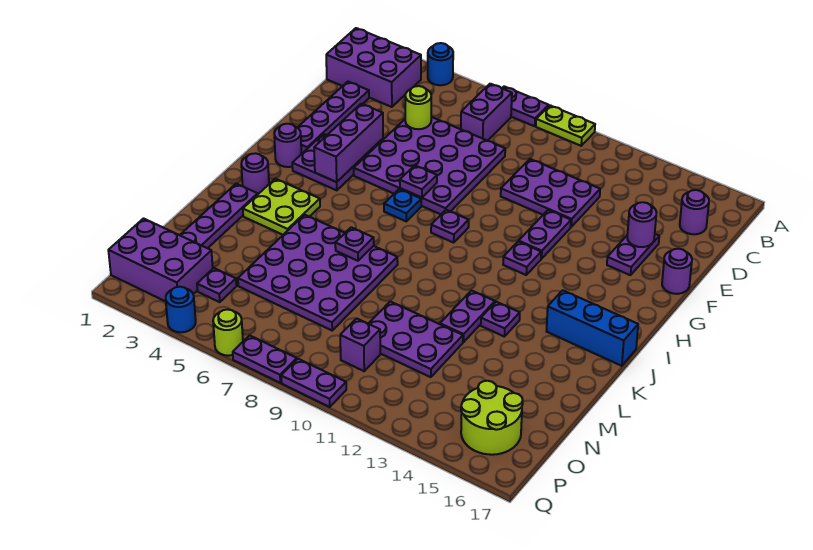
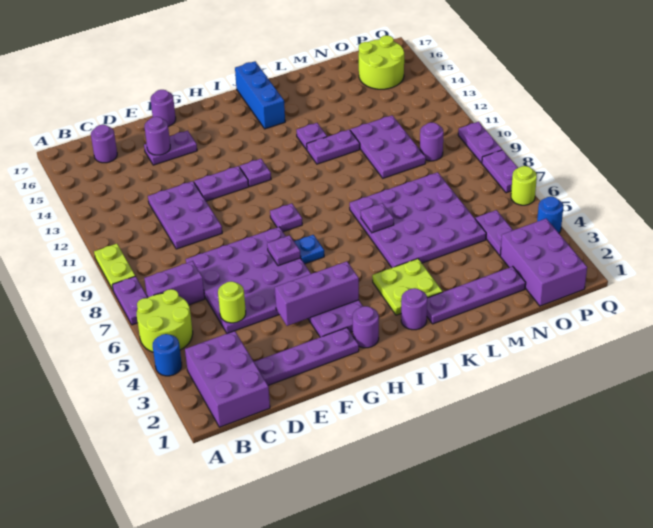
none -> lime 2x2 round brick [137,289,193,352]
purple 1x1 plate [197,268,236,302] -> purple 1x2 plate [475,210,513,256]
purple 1x1 brick [340,318,380,371] -> purple 1x1 round brick [420,122,444,161]

